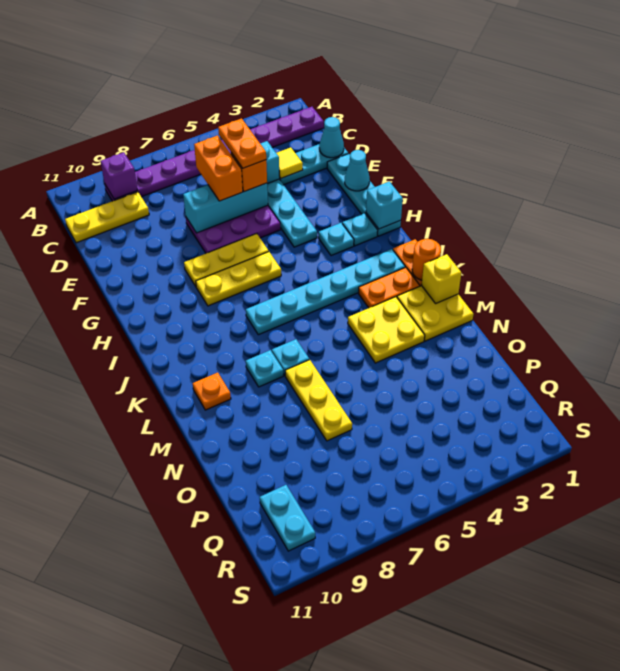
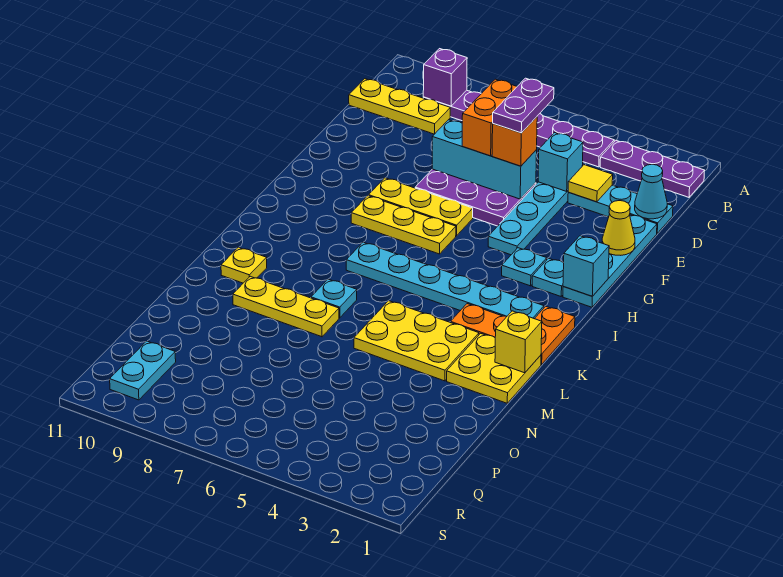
orange 1x2 plate [218,118,266,168] -> purple 1x2 plate [493,78,554,133]
cyan 1x1 cone [345,150,370,191] -> yellow 1x1 cone [602,201,635,255]
orange 1x1 round brick [412,239,441,280] -> none
yellow 2x2 plate [348,297,425,363] -> yellow 2x3 plate [354,301,479,381]
cyan 1x1 plate [246,350,283,387] -> none
orange 1x1 plate [193,373,231,410] -> yellow 1x1 plate [221,247,267,283]
yellow 1x3 plate [285,360,352,441] -> yellow 1x3 plate turned to [233,276,339,337]

